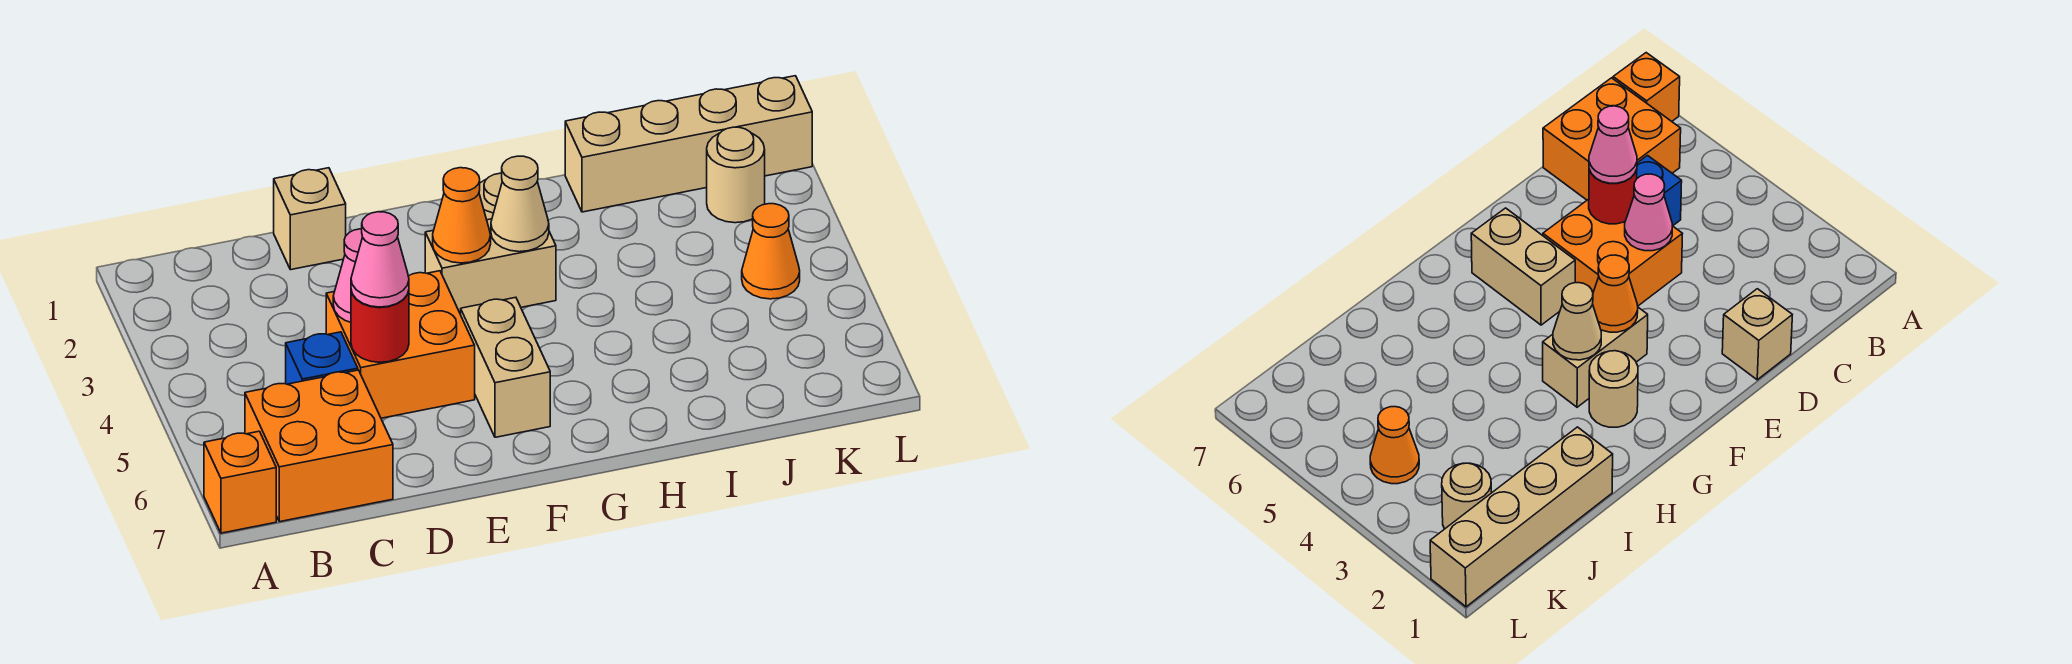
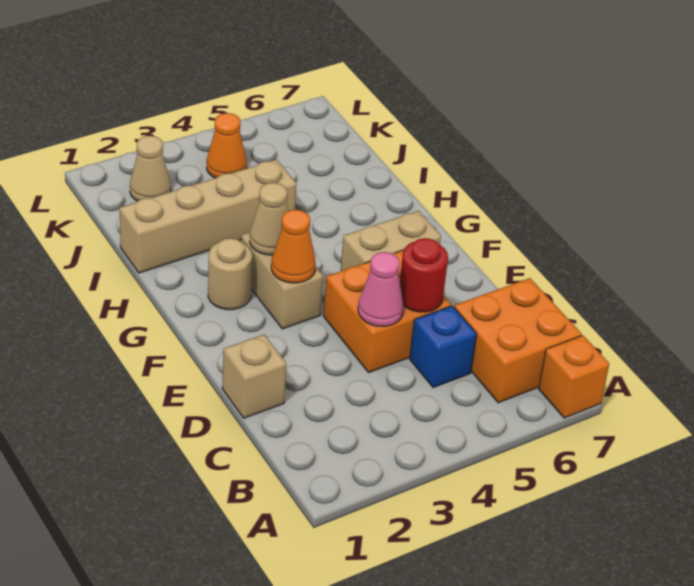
pink 1x1 cone [351,212,409,307] -> none
tan 1x4 brick [565,76,812,212] -> tan 1x4 brick turned to [120,159,296,273]
tan 1x1 round brick [707,127,765,223] -> tan 1x1 cone [130,136,171,201]

